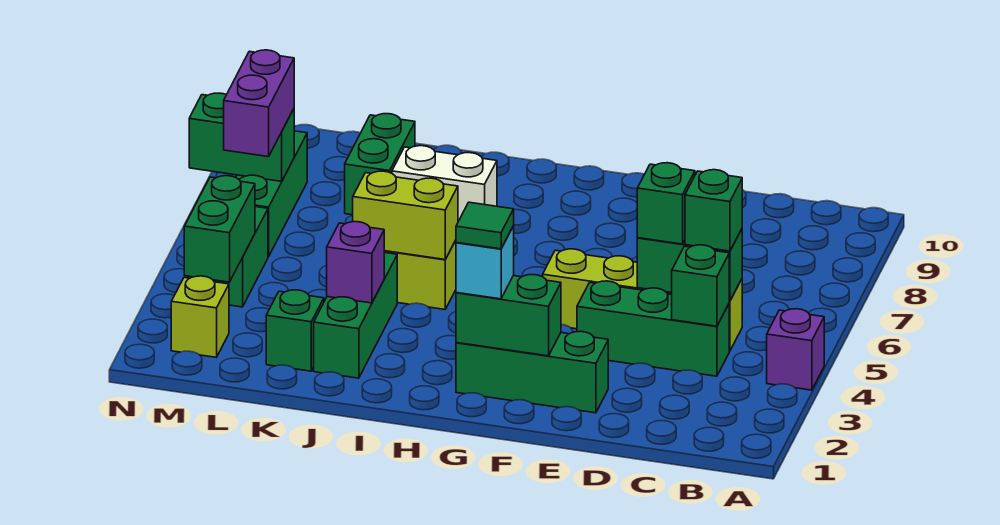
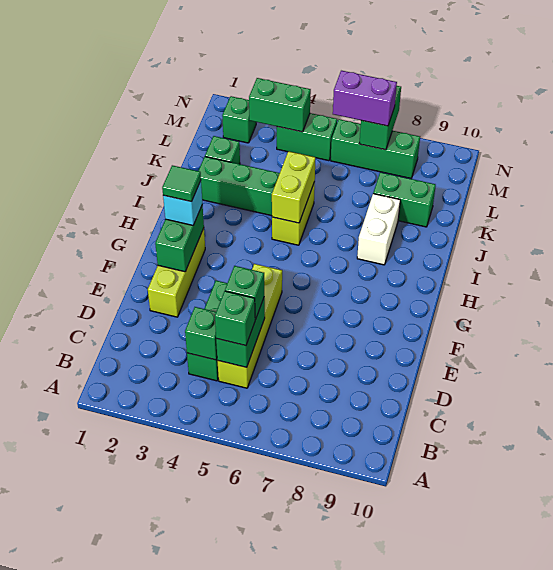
purple 1x1 brick [767,309,824,390] -> none
green 1x3 brick [456,331,608,413] -> lime 1x3 brick [148,228,205,317]
purple 1x1 brick [327,222,384,303] -> none
lime 1x1 brick [171,276,229,357] -> green 1x1 brick [222,96,256,143]

